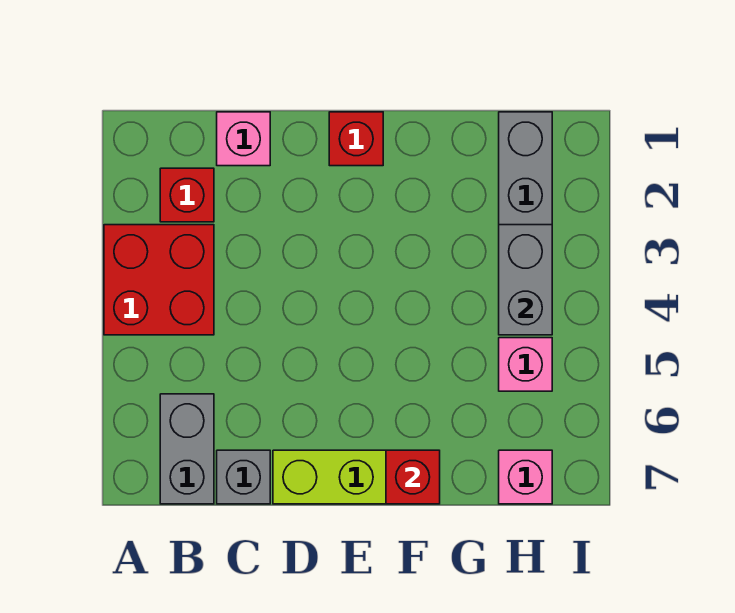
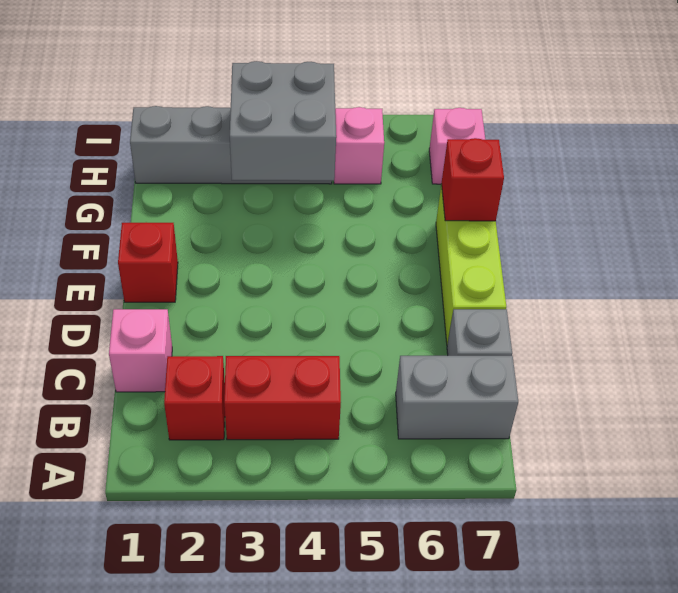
red 2x2 brick [104,225,214,335] -> red 1x2 brick [224,356,341,440]
grey 1x2 brick [499,225,552,335] -> grey 2x2 brick [230,61,336,181]

